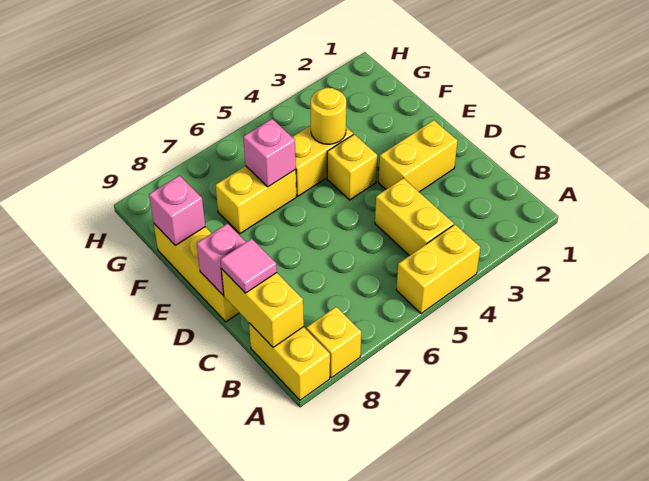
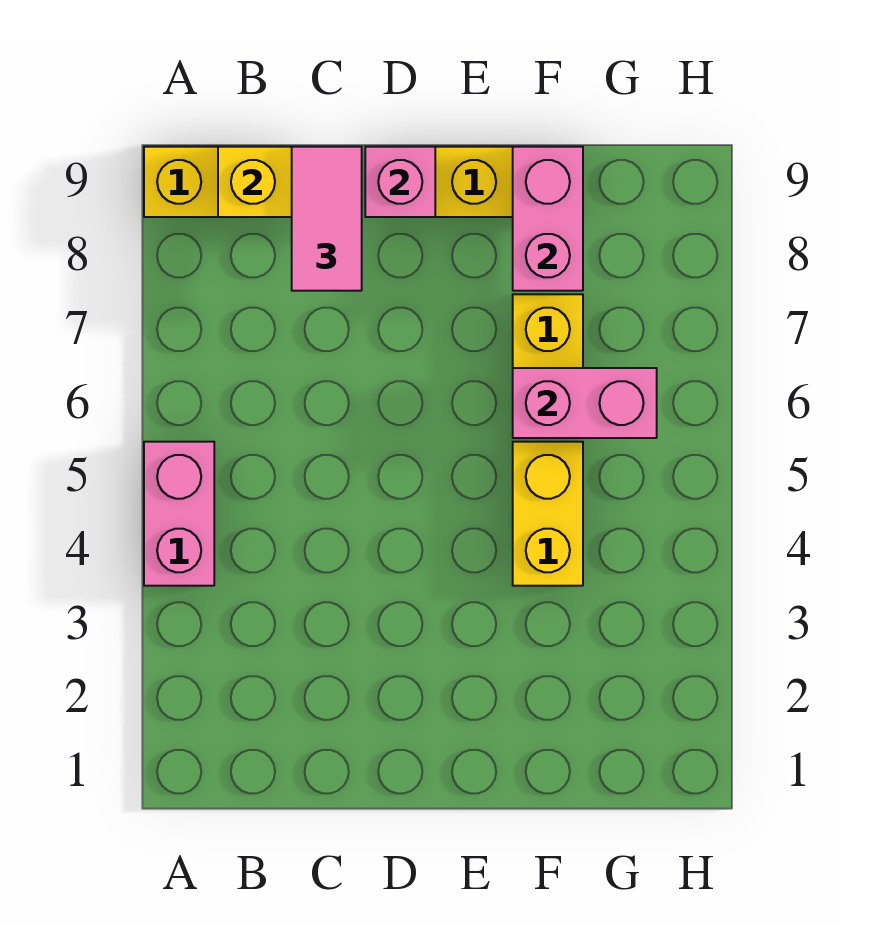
yellow 1x2 brick [396,225,480,314] -> pink 1x2 brick [144,442,214,586]
yellow 1x1 brick [306,307,361,378] -> none
yellow 1x2 brick [375,178,454,256] -> none
pink 1x1 tile [220,239,277,293] -> pink 1x2 tile [292,147,362,291]
yellow 1x2 brick [379,120,457,192] -> none
yellow 1x1 brick [327,134,377,200] -> none
yellow 1x1 round brick [311,88,346,144] -> none
pink 1x1 brick [244,119,296,187] -> pink 1x2 brick [513,368,657,438]
pink 1x1 brick [149,176,205,245] -> pink 1x2 brick [513,147,583,291]

